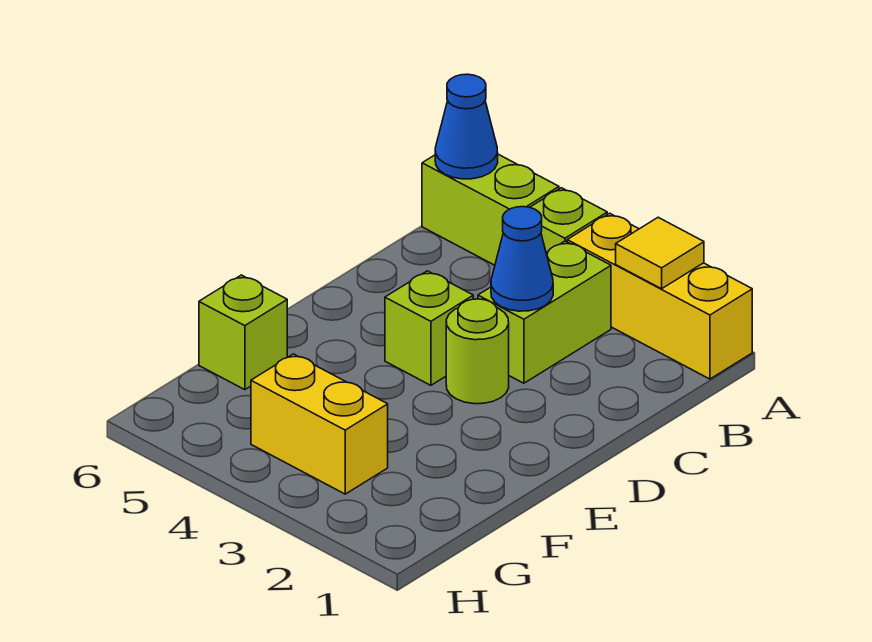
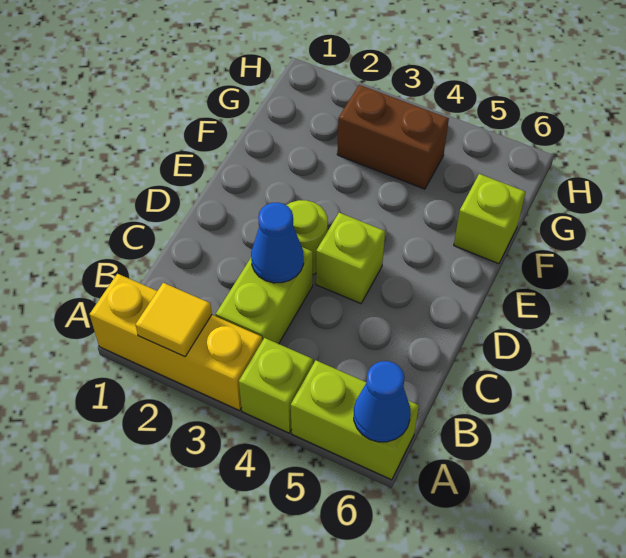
yellow 1x2 brick [251,354,388,494] -> brown 1x2 brick [337,85,449,189]

